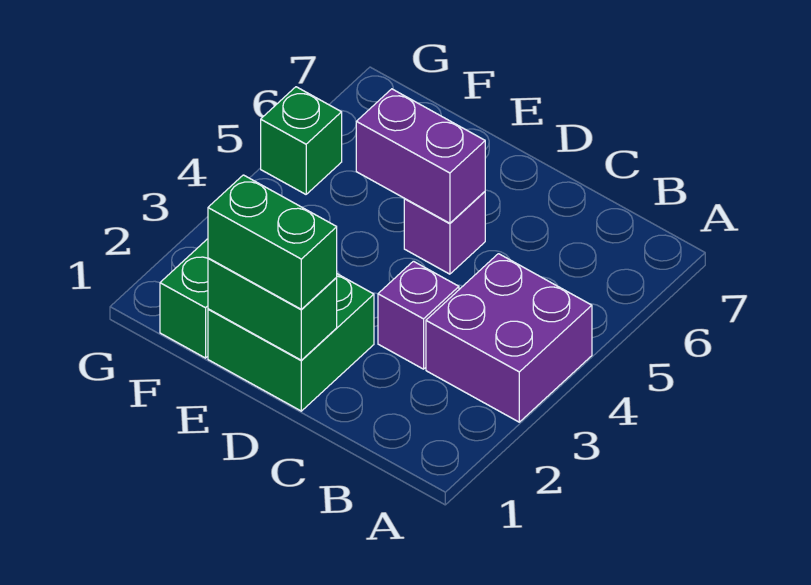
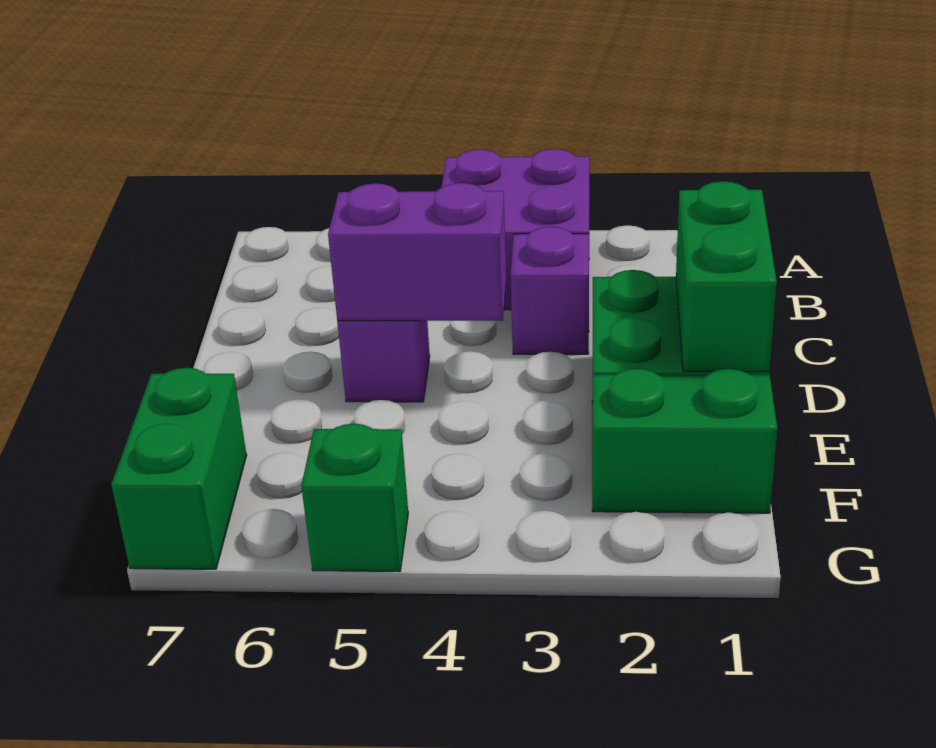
green 1x2 brick [208,175,337,309] -> green 1x2 brick moved to [111,368,247,569]
purple 1x2 brick [356,89,485,223] -> purple 1x2 brick turned to [328,183,506,321]

